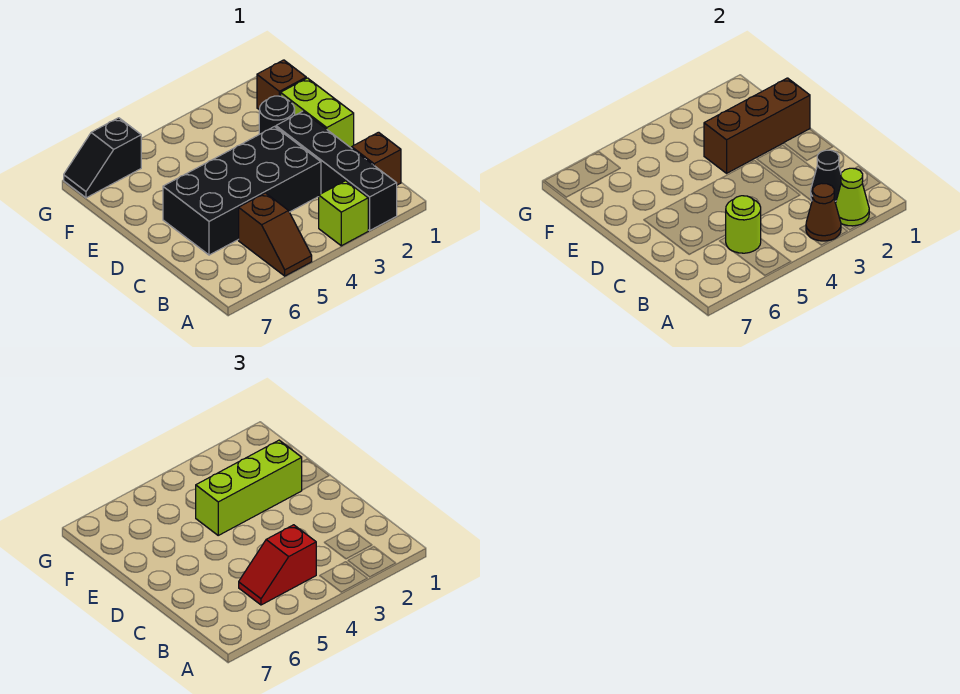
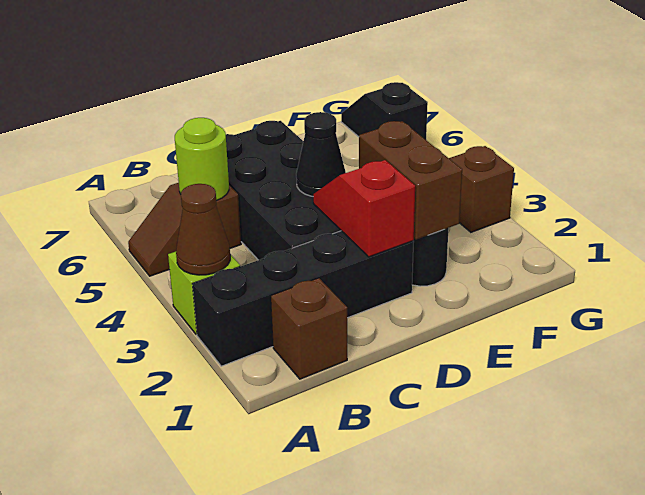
lime 1x1 cone [836,168,869,226] -> none
black 1x1 cone [811,150,841,203] -> black 1x1 cone moved to [296,112,346,196]
red 1x2 slope [239,525,316,605] -> red 1x2 slope moved to [313,160,415,257]
lime 1x2 brick [281,78,354,148] -> none
brown 1x3 brick [704,78,810,173] -> brown 1x2 brick [359,121,462,240]
lime 1x3 brick [196,440,302,535] -> none
brown 1x1 brick [257,60,306,110] -> brown 1x1 brick moved to [449,146,514,232]

